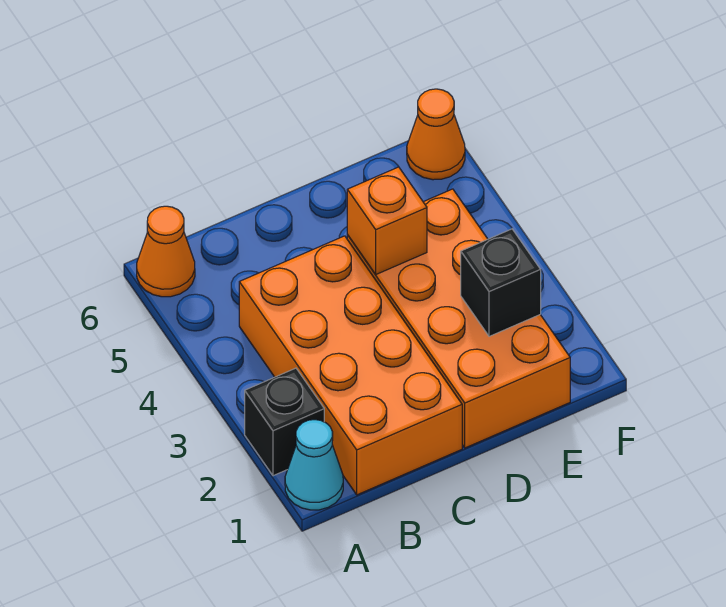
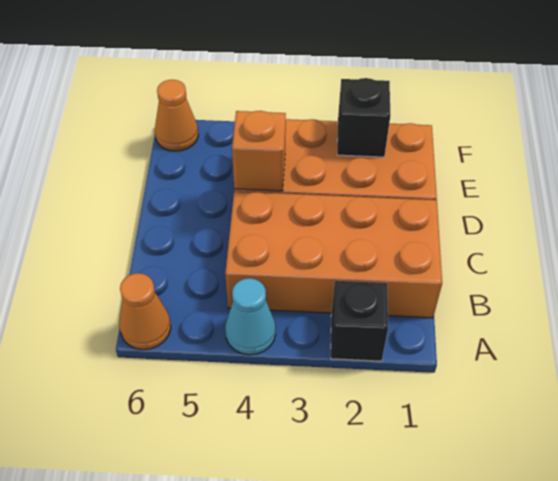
cyan 1x1 cone [285,420,343,510] -> cyan 1x1 cone moved to [225,278,276,355]

